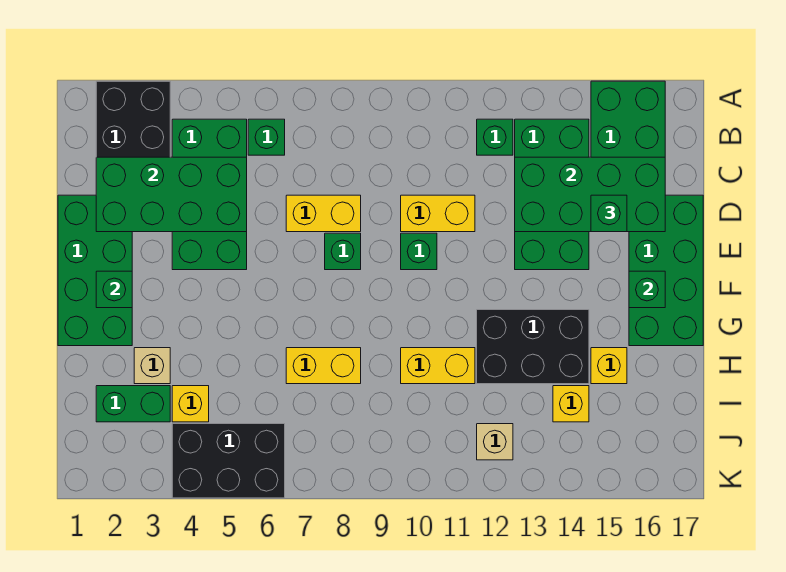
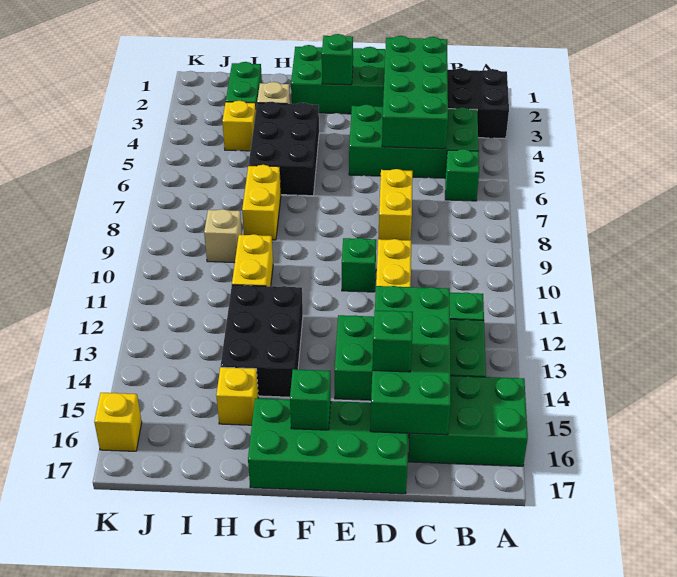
green 1x1 brick [325,233,361,270] -> none
yellow 1x1 brick [553,386,589,422] -> yellow 1x1 brick moved to [94,393,142,451]
black 2x3 brick [172,424,285,498] -> black 2x3 brick moved to [249,102,319,196]
tan 1x1 brick [477,424,513,460] -> tan 1x1 brick moved to [204,209,242,263]

